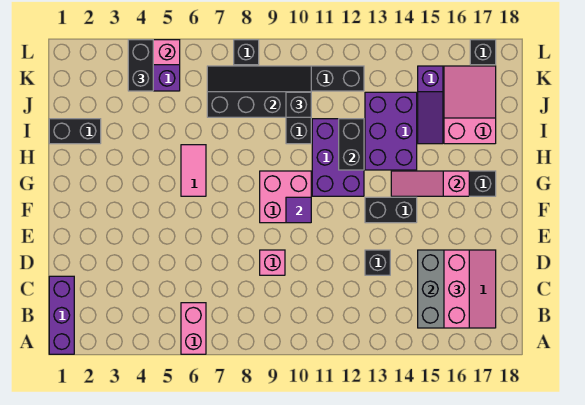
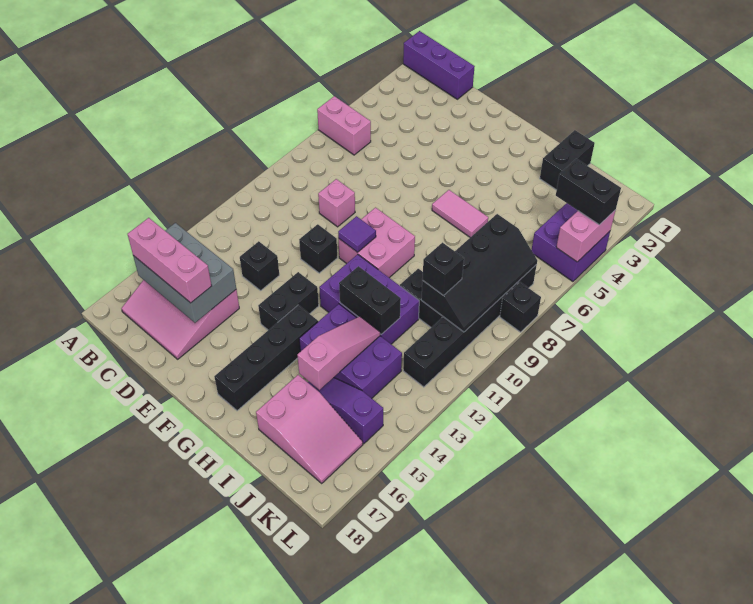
pink 1x3 slope [391,171,469,196] -> pink 1x3 slope moved to [297,316,380,390]
black 1x1 brick [470,40,496,65] -> black 1x1 brick moved to [299,224,337,273]

